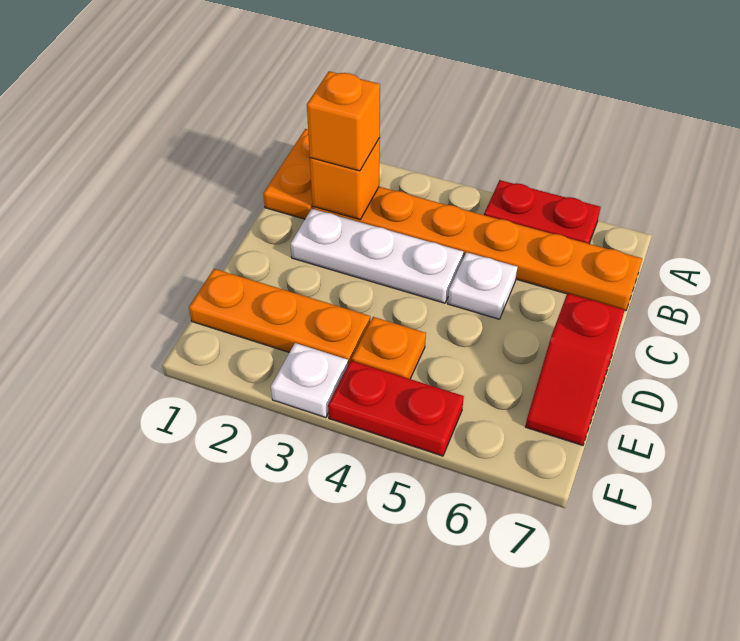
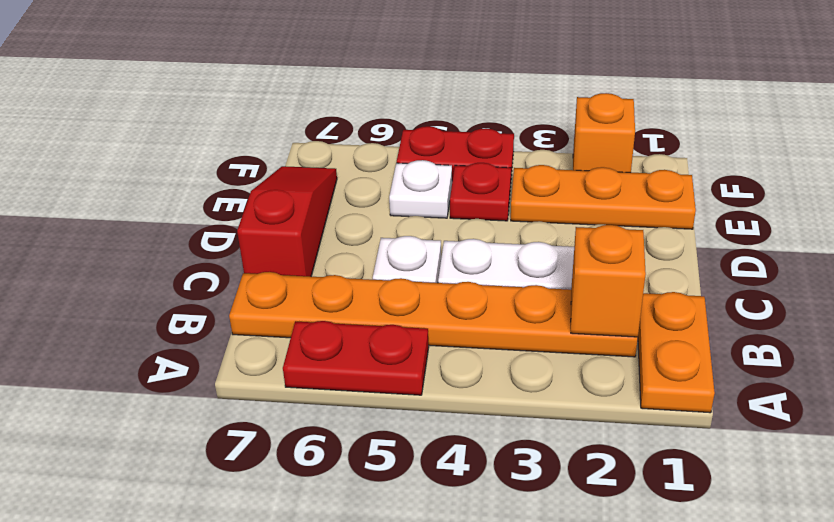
orange 1x1 brick [307,71,380,171] -> orange 1x1 brick moved to [573,93,635,172]
red 1x2 slope [525,293,625,445] -> red 1x3 slope [237,166,337,277]
orange 1x1 plate [352,317,426,379] -> red 1x1 plate [450,163,511,221]
white 1x1 plate [271,343,348,418] -> white 1x1 plate moved to [389,160,452,218]

